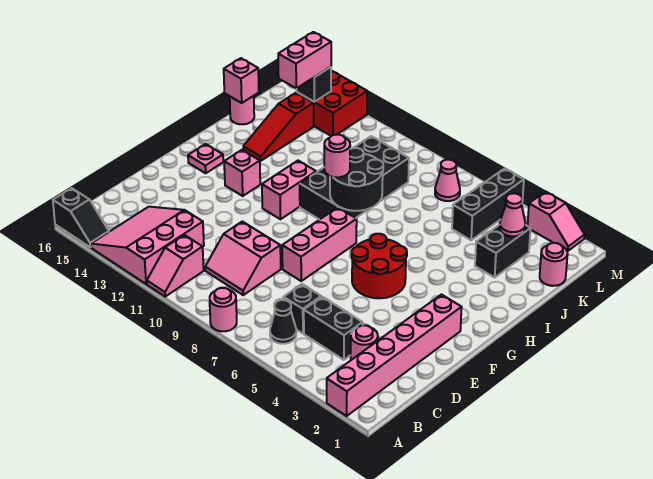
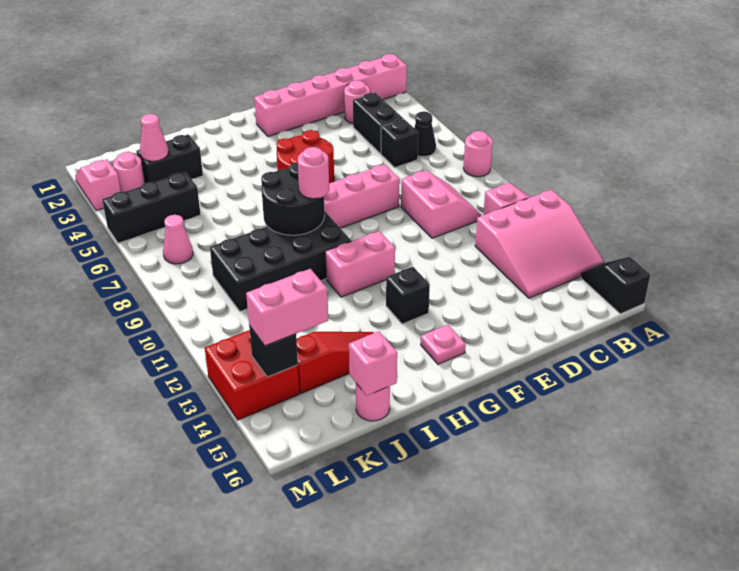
pink 1x1 brick [224,150,260,196] -> black 1x1 brick [386,267,430,324]
pink 1x1 round brick [540,243,568,286] -> pink 1x1 round brick moved to [113,152,145,192]

